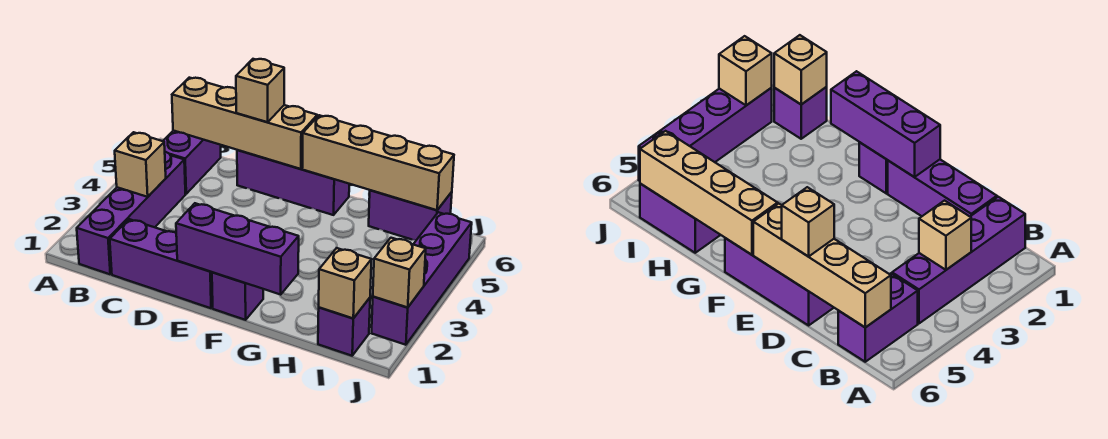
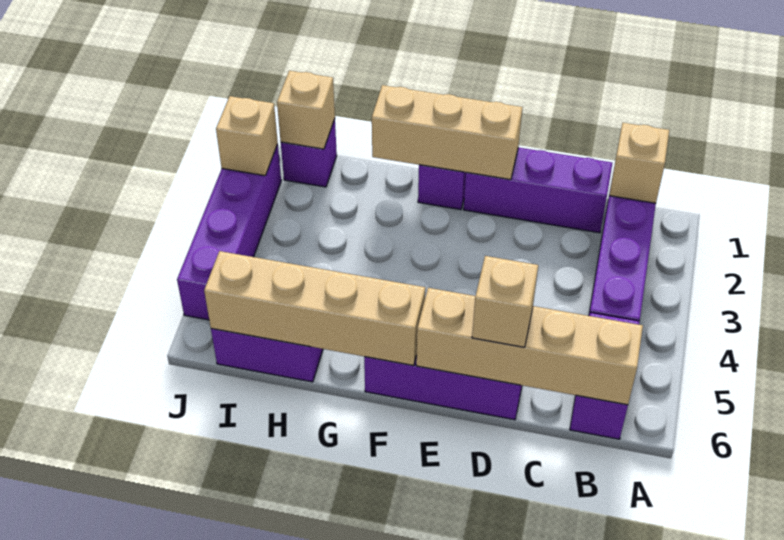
tan 1x1 brick [115,132,166,197] -> tan 1x1 brick moved to [610,123,669,203]
purple 1x3 brick [176,203,299,294] -> tan 1x3 brick [372,85,522,180]

